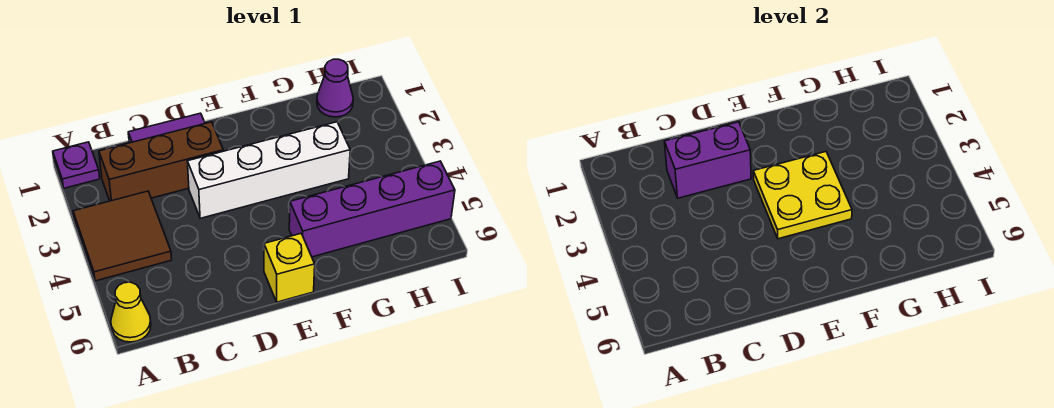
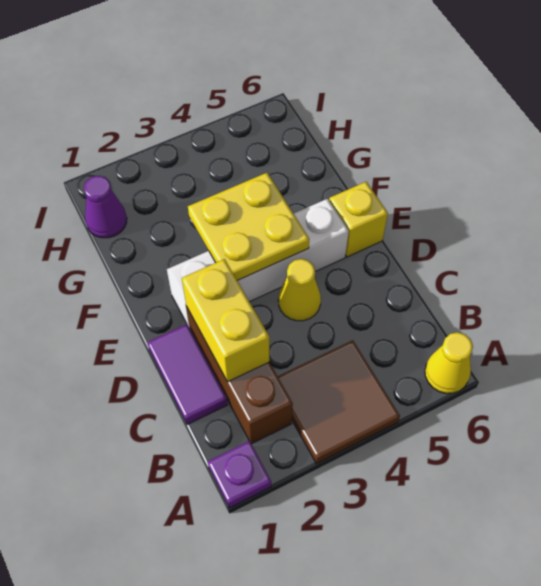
purple 1x2 brick [664,122,751,198] -> yellow 1x2 brick [182,259,269,382]
white 1x4 brick [187,122,350,218] -> white 1x4 brick turned to [167,199,349,328]
none -> yellow 1x1 cone [278,259,321,321]
purple 1x4 brick [289,161,455,257] -> none

